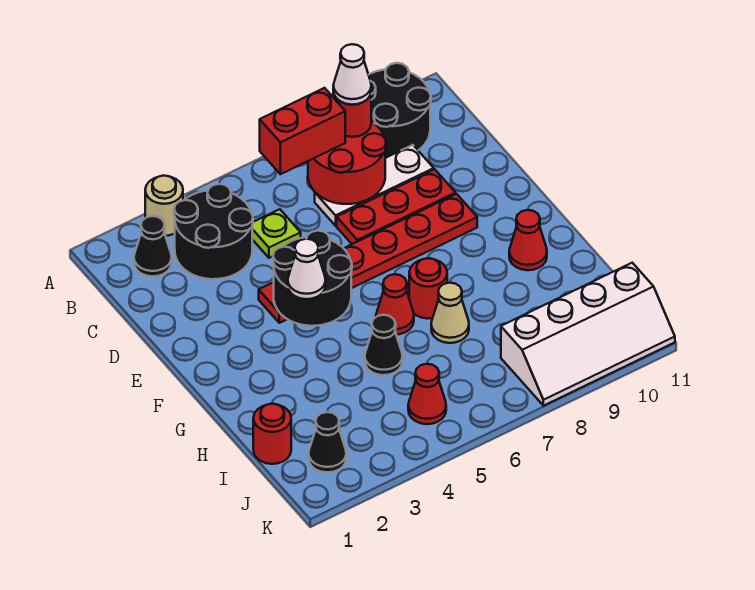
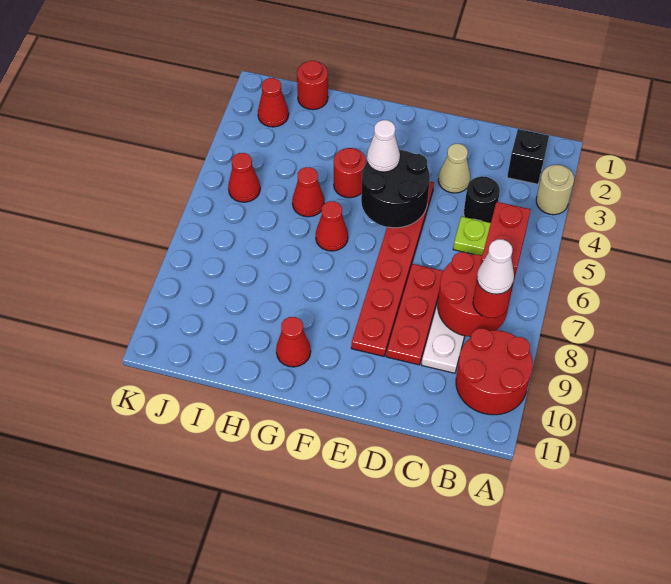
black 2x2 round brick [369,63,431,158] -> red 2x2 round brick [456,328,533,415]
black 1x1 cone [134,216,172,276] -> black 1x1 brick [507,129,549,184]
black 2x2 round brick [174,184,253,279] -> black 1x1 round brick [464,176,500,223]
red 1x1 round brick [409,258,447,319] -> red 1x1 round brick moved to [334,148,366,198]
black 1x1 cone [365,315,403,375] -> red 1x1 cone [292,167,324,217]
tan 1x1 cone [431,283,469,343] -> tan 1x1 cone moved to [438,144,470,193]
black 1x1 cone [309,412,346,472] -> red 1x1 cone [258,78,289,127]
white 2x4 slope [501,263,675,406] -> none

